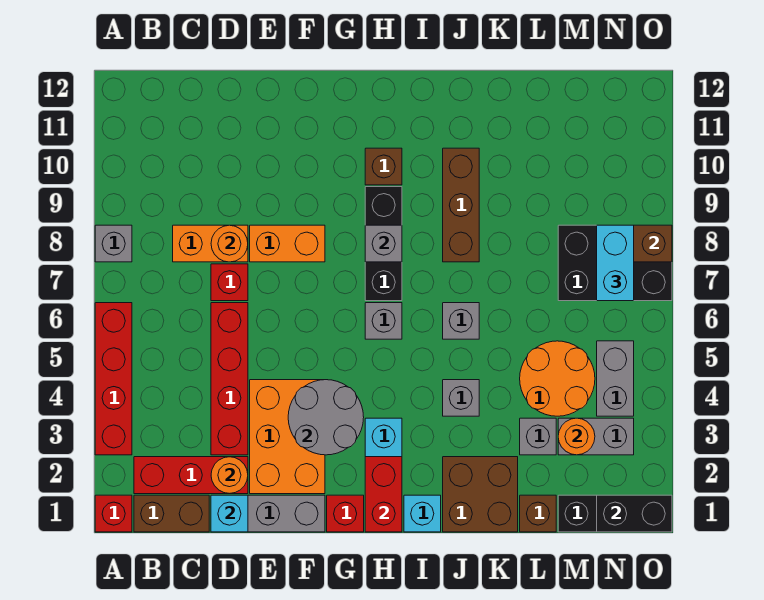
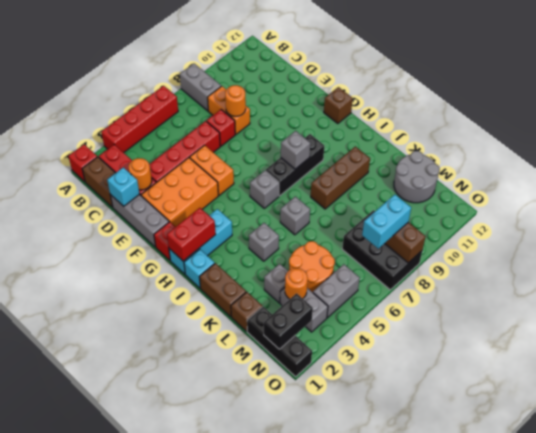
grey 1x1 brick [95,225,132,262] -> grey 1x2 brick [180,64,221,111]
orange 1x2 brick [250,225,325,262] -> orange 1x2 brick moved to [190,145,234,195]
grey 2x2 round brick [288,380,364,455] -> grey 2x2 round brick moved to [394,151,440,203]
brown 1x1 brick [365,148,402,185] -> brown 1x1 brick moved to [324,87,353,124]
brown 2x2 brick [443,457,518,532] -> brown 1x2 brick [200,263,246,317]
black 1x2 brick [597,495,672,532] -> black 1x2 brick turned to [264,293,313,349]

